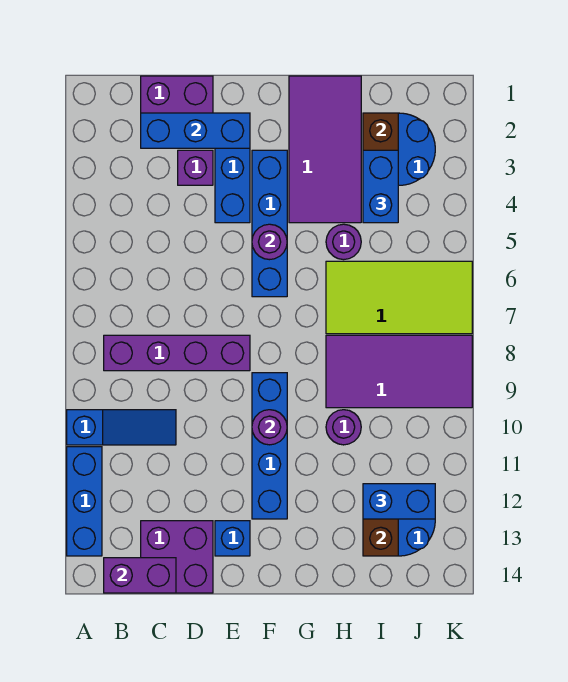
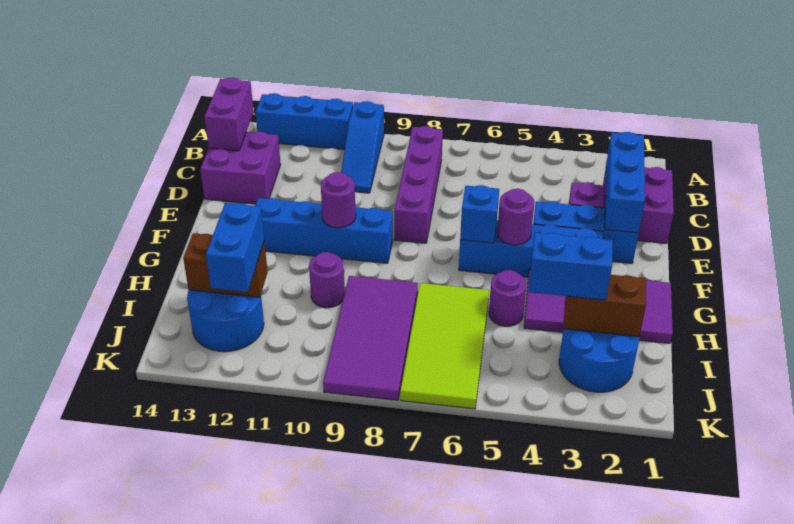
blue 1x1 brick [215,521,250,556] -> blue 1x1 brick moved to [460,185,499,243]

